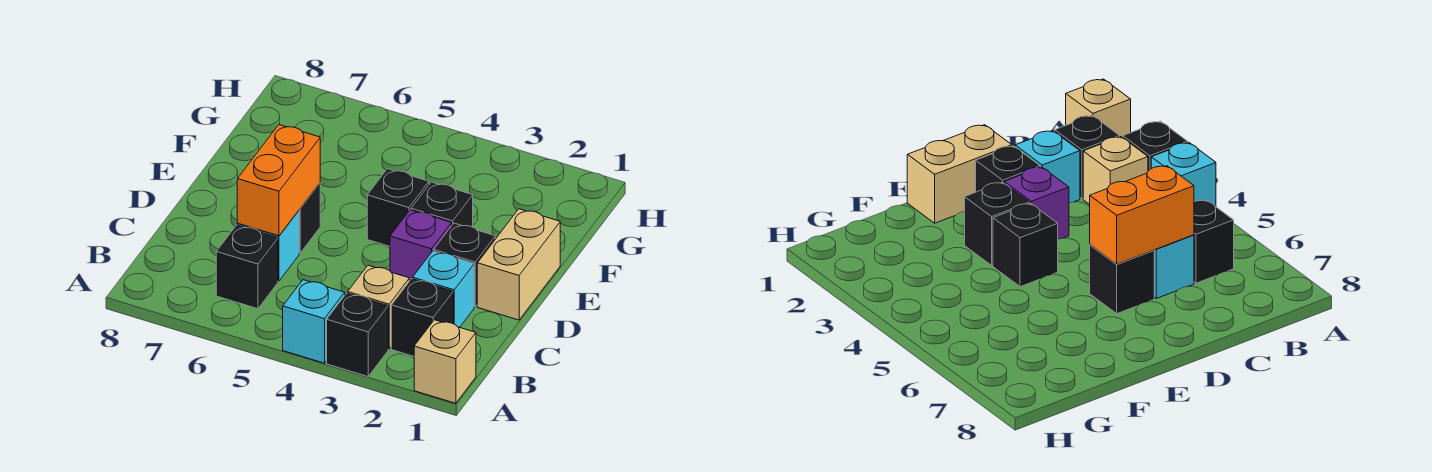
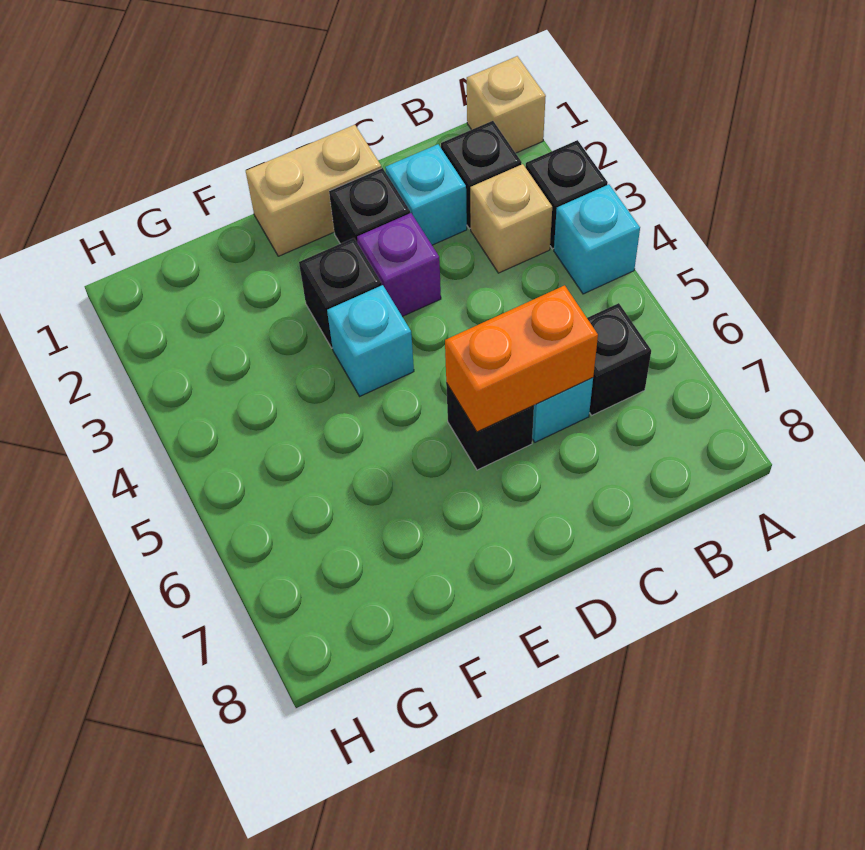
black 1x1 brick [367,169,429,246] -> cyan 1x1 brick [327,285,414,396]

